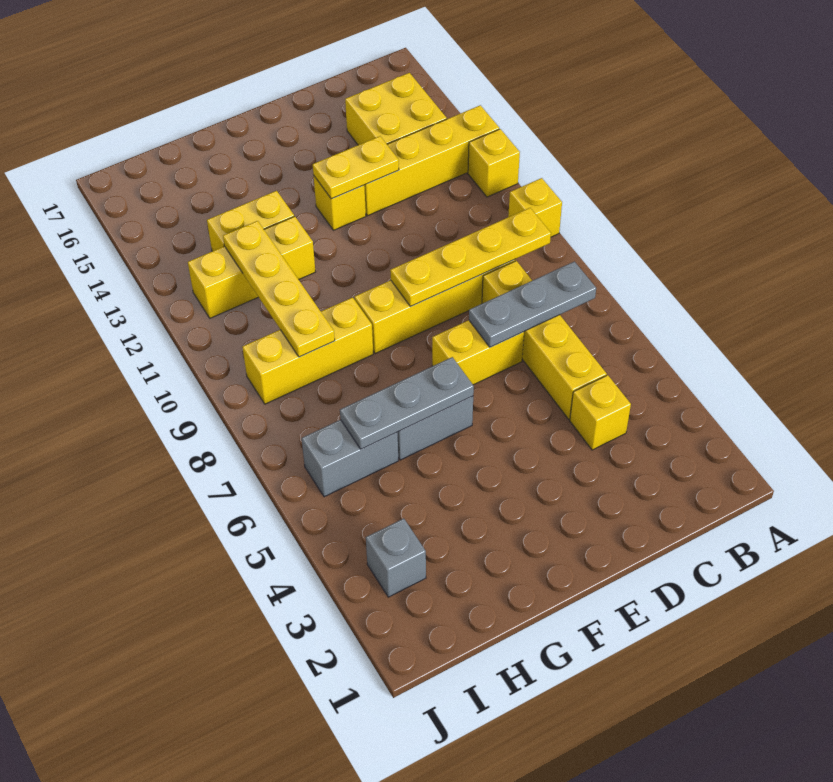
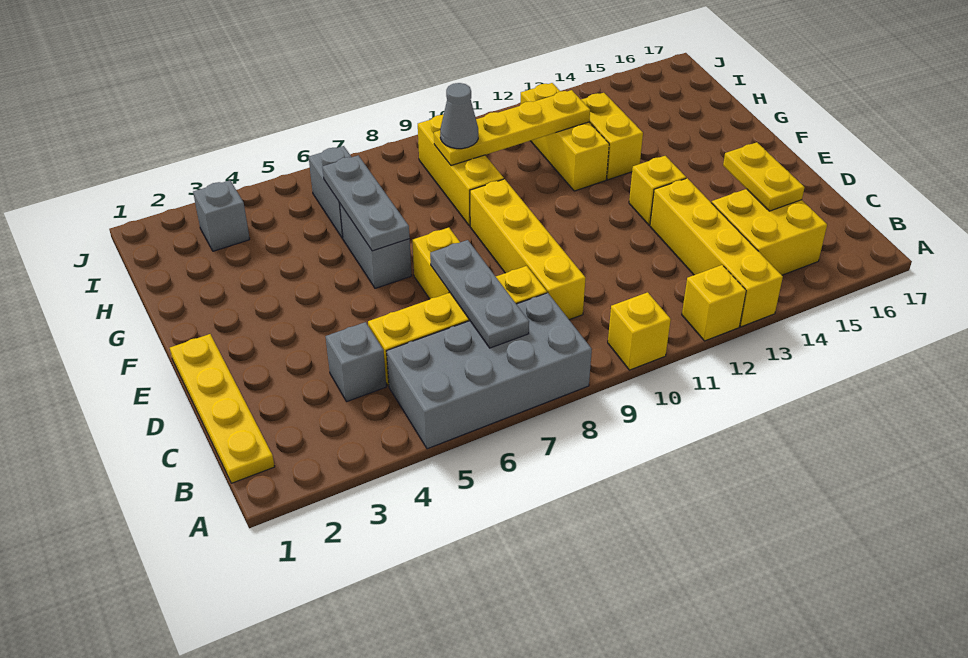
none -> grey 2x4 brick [387,293,592,449]
yellow 1x4 plate [390,208,551,306] -> yellow 1x4 plate moved to [170,334,275,483]
yellow 1x1 brick [570,375,631,450] -> grey 1x1 brick [326,322,386,402]
yellow 1x2 plate [313,136,399,199] -> yellow 1x2 plate moved to [723,142,805,211]
none -> grey 1x1 cone [440,83,478,149]

